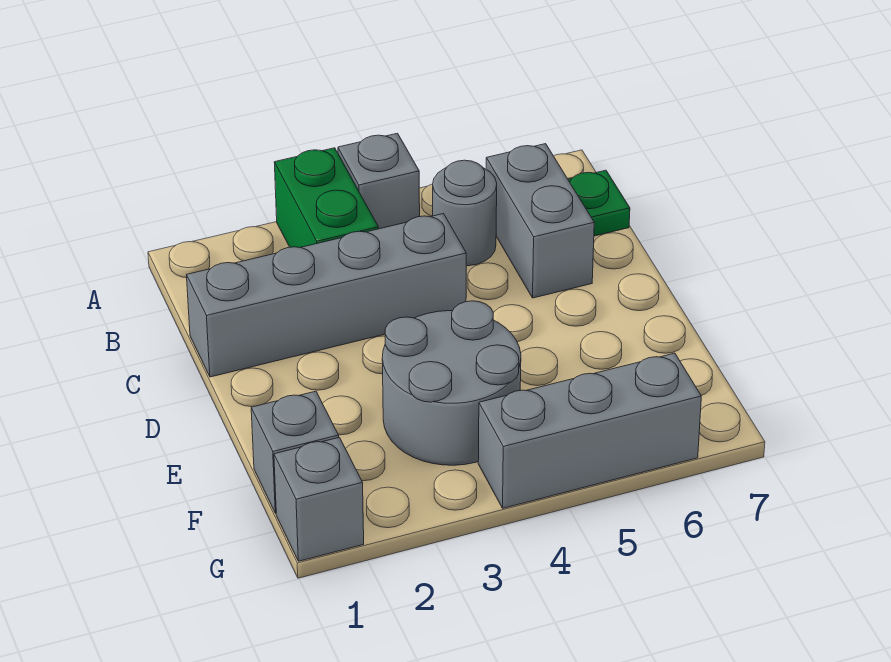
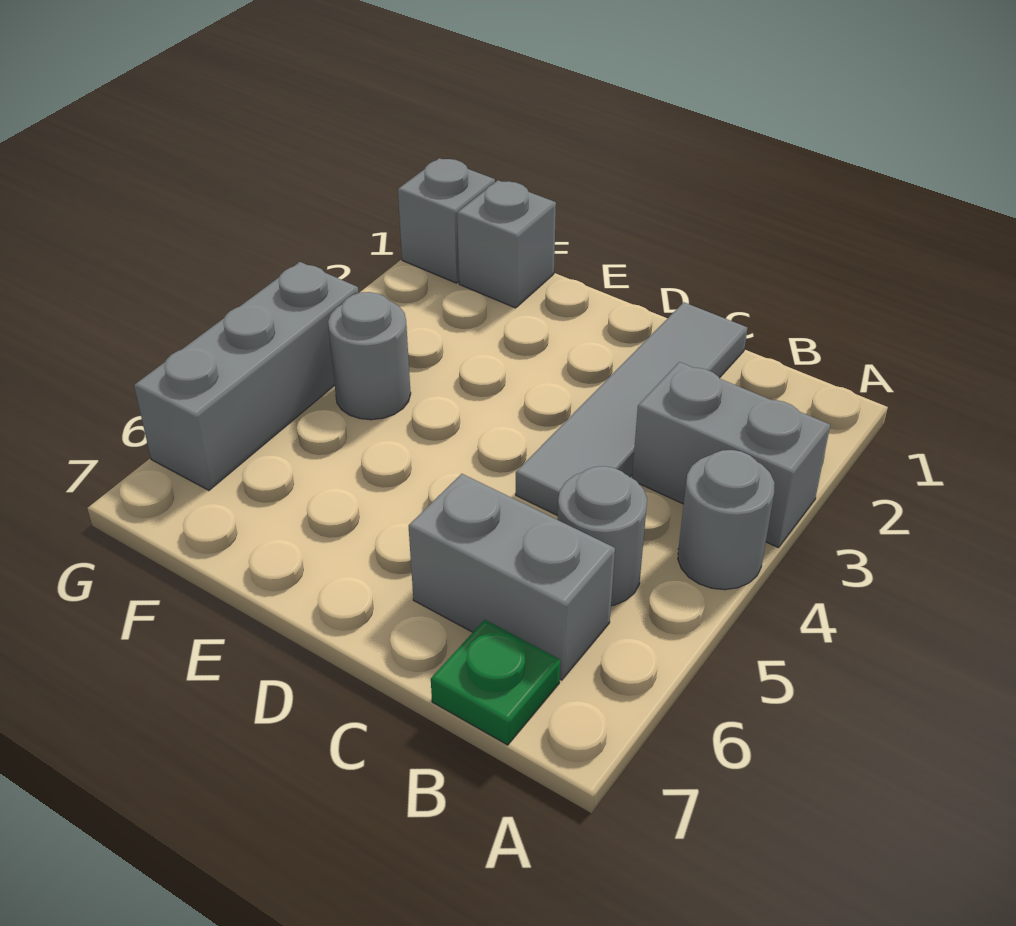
green 1x2 brick [274,148,378,248] -> grey 1x2 brick [632,362,830,548]
grey 1x1 brick [338,133,420,229] -> grey 1x1 round brick [678,450,775,590]
grey 1x4 brick [187,214,466,377] -> grey 1x4 tile [516,302,747,516]
grey 2x2 round brick [382,301,521,465] -> grey 1x1 round brick [328,292,411,420]

